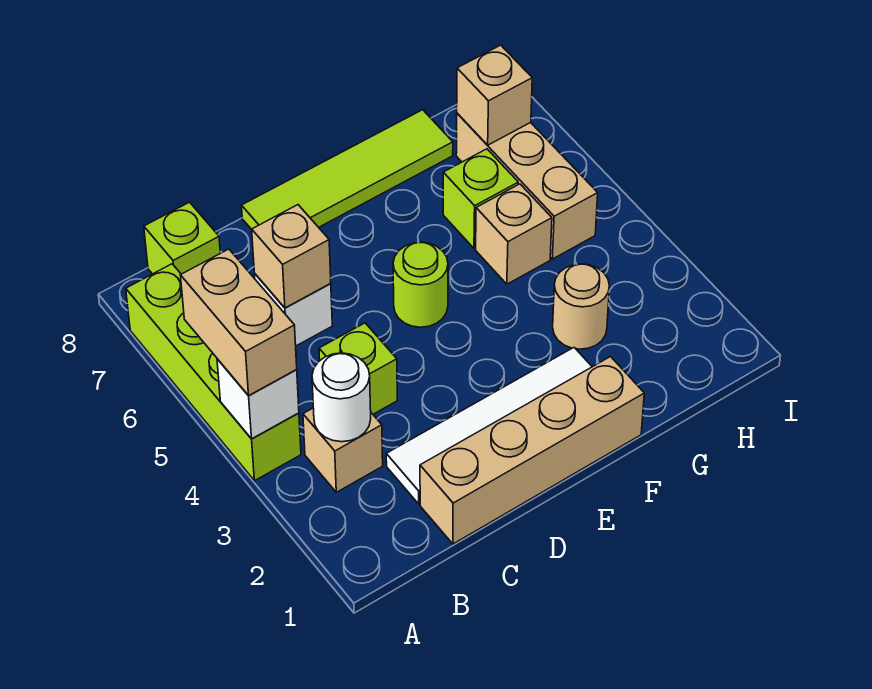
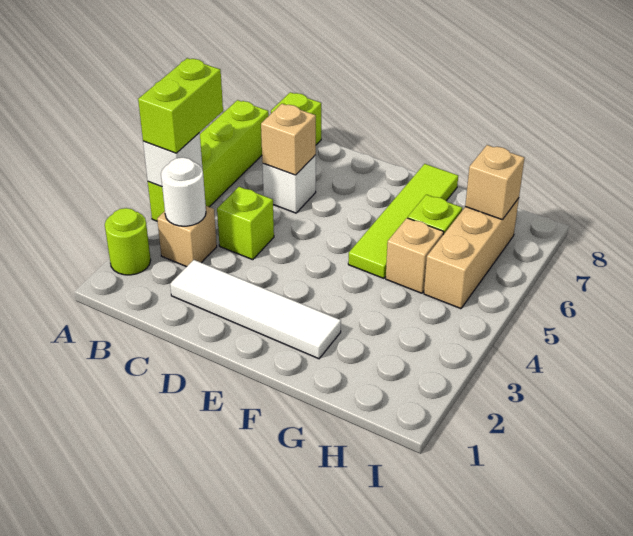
tan 1x2 brick [180,249,297,396] -> lime 1x2 brick [138,58,223,153]
tan 1x4 brick [420,357,644,544] -> none
lime 1x4 tile [242,110,453,229] -> lime 1x4 tile turned to [348,164,458,278]
lime 1x1 round brick [393,242,448,327] -> lime 1x1 round brick moved to [105,208,151,275]
tan 1x1 round brick [553,264,609,349] -> none

